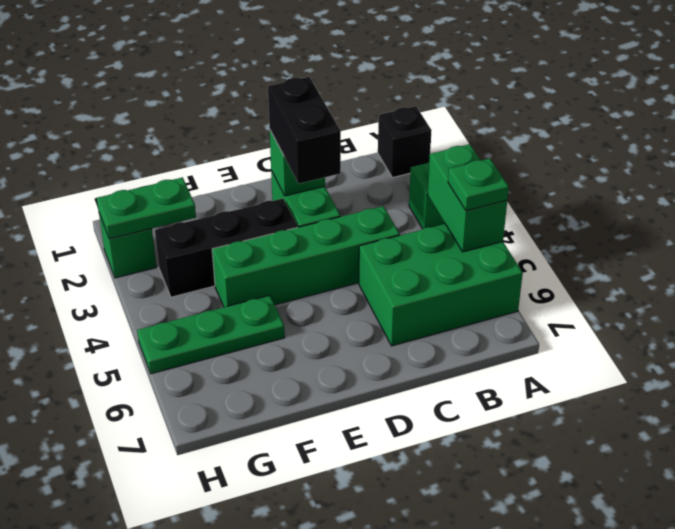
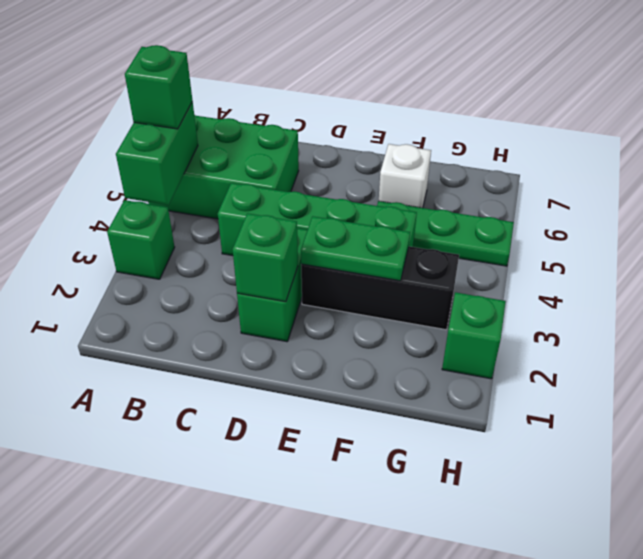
black 1x1 brick [378,106,432,178] -> none
green 1x1 plate [448,158,509,211] -> green 1x1 brick [125,45,193,129]
black 1x2 brick [268,77,341,184] -> none
none -> white 1x1 brick [379,144,431,208]
green 1x2 plate [97,177,196,239] -> green 1x2 plate moved to [301,216,410,281]

